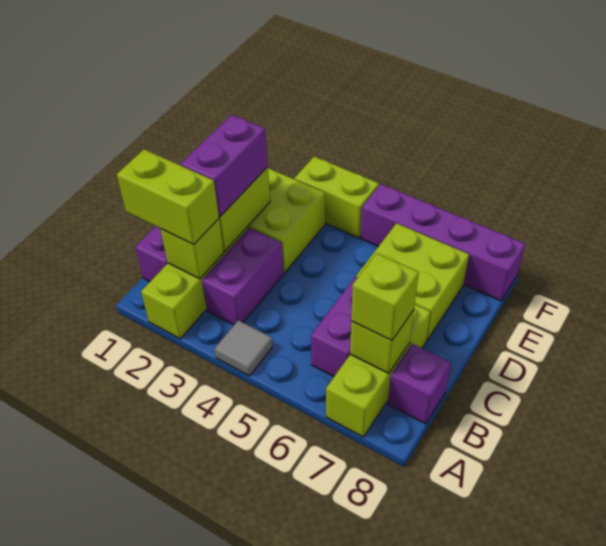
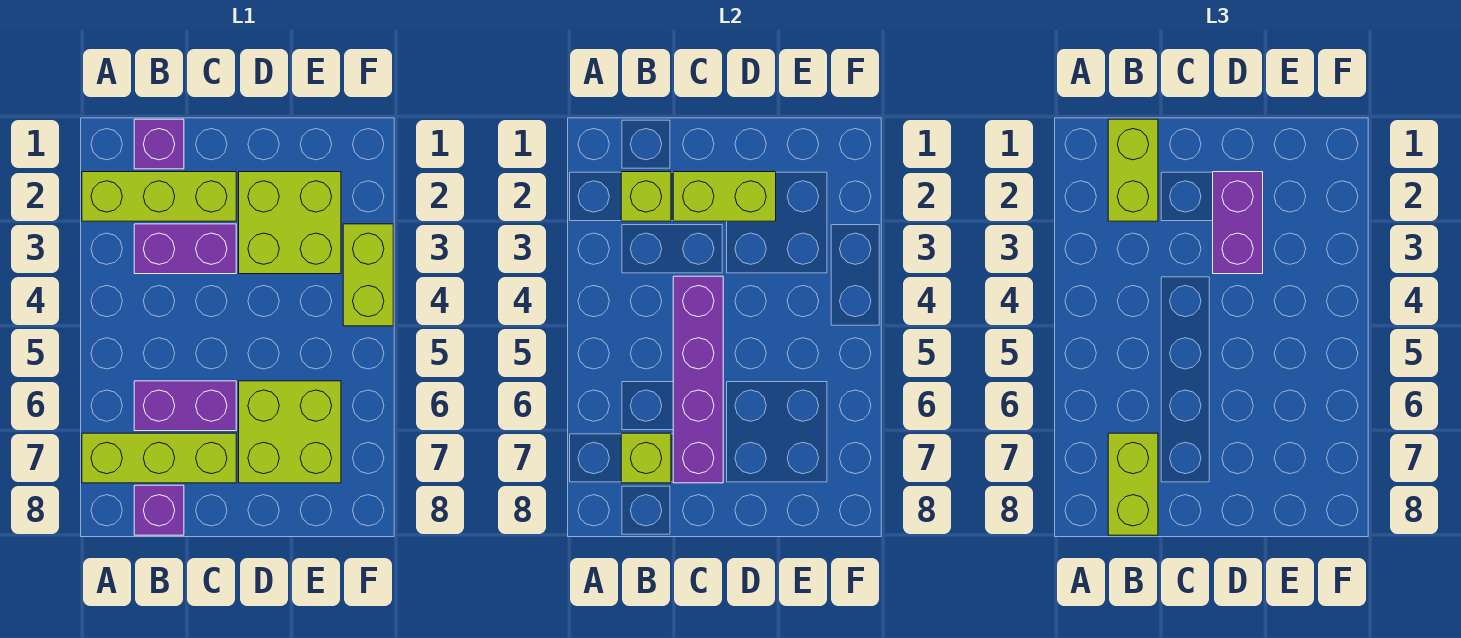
grey 1x1 tile [215,320,273,376] -> none
lime 1x1 brick [351,253,419,341] -> lime 1x2 brick [1108,433,1158,535]
purple 1x2 brick [181,115,268,217] -> purple 1x2 brick turned to [1213,172,1263,274]
purple 1x4 brick [361,184,525,301] -> purple 1x4 brick moved to [673,276,723,483]

